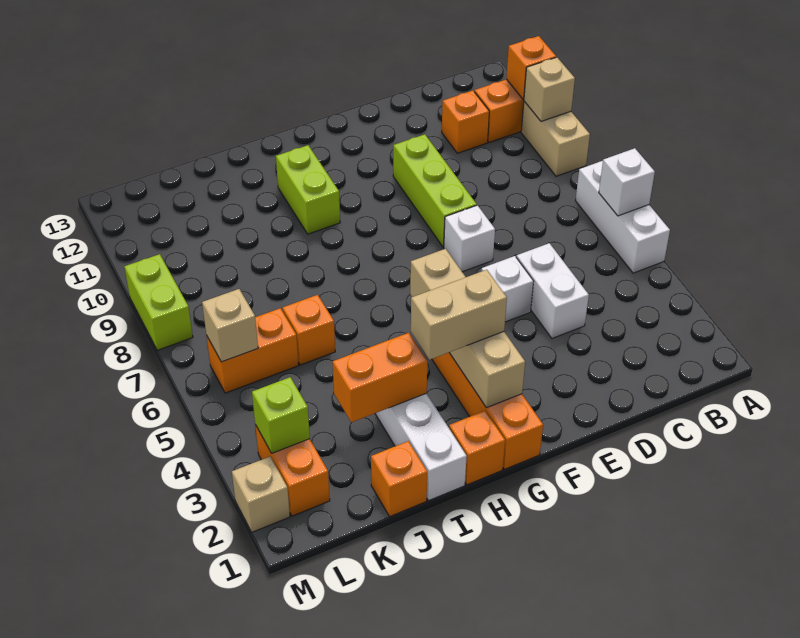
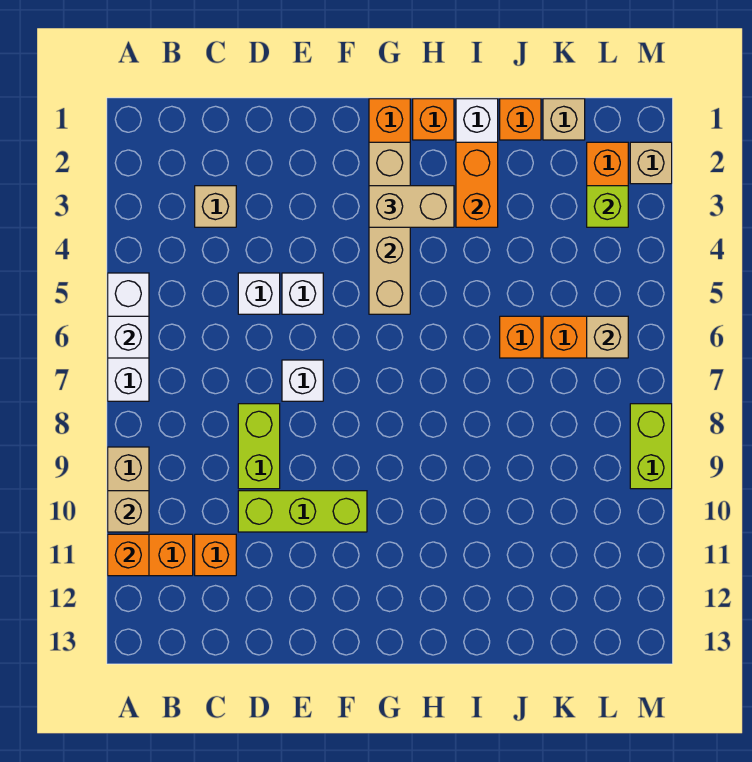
none -> tan 1x1 brick [195,186,236,227]
white 1x2 brick [516,243,589,338] -> white 1x1 brick [238,273,280,314]
lime 1x3 brick [393,134,477,247] -> lime 1x3 brick turned to [238,491,367,532]
lime 1x2 brick [276,145,340,234] -> lime 1x2 brick moved to [238,404,280,489]
orange 1x2 brick [333,333,427,422] -> orange 1x2 brick turned to [456,142,498,227]
none -> tan 1x1 brick [543,99,585,140]

